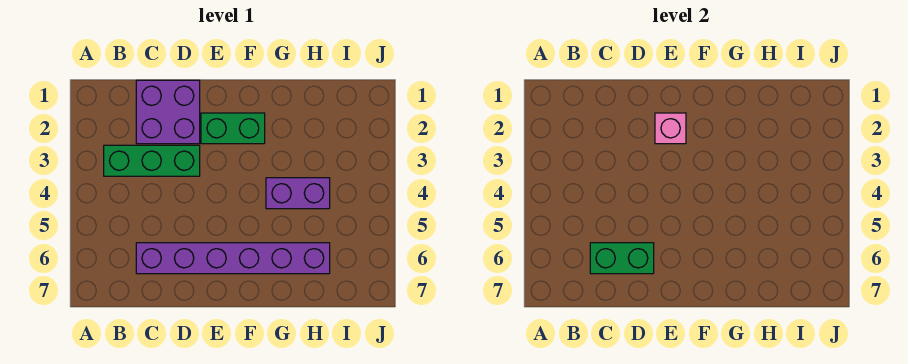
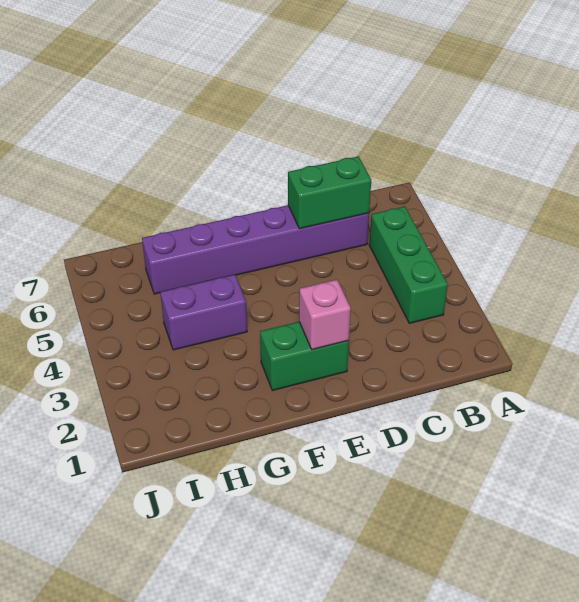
green 1x3 brick [104,145,200,176] -> green 1x3 brick turned to [369,207,448,323]
purple 2x2 brick [136,80,200,144] -> none

